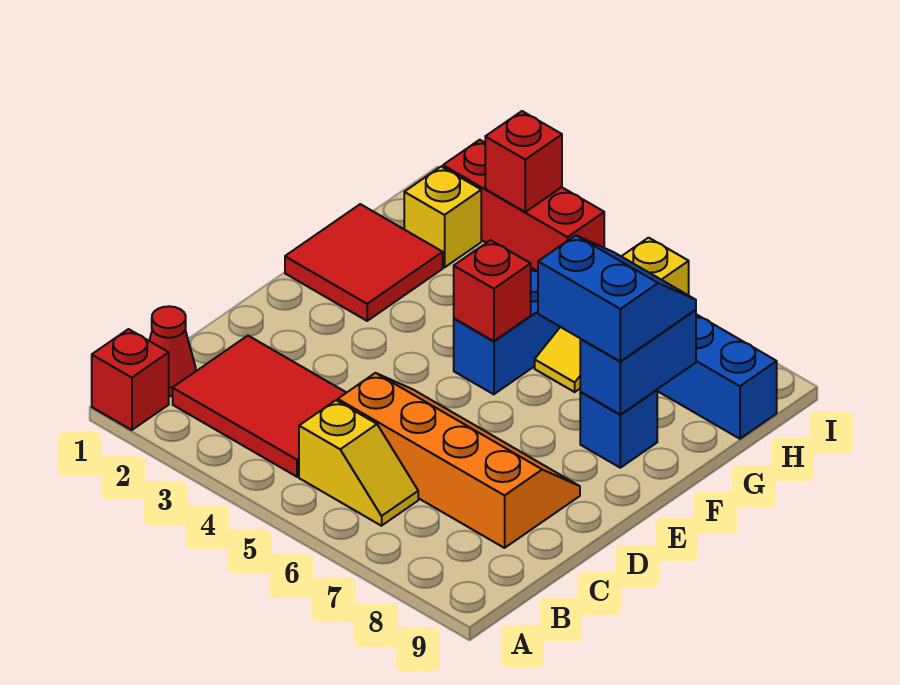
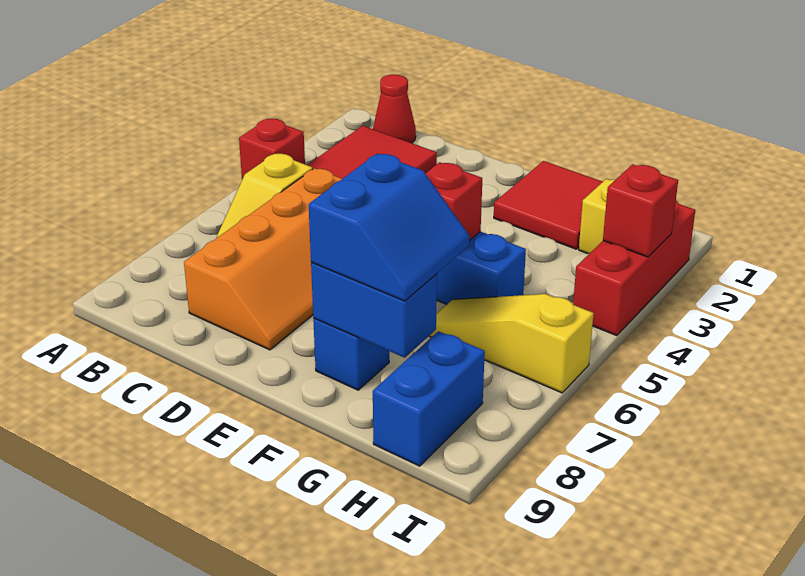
red 1x1 brick [92,329,169,430] -> red 1x1 brick moved to [239,119,305,179]

